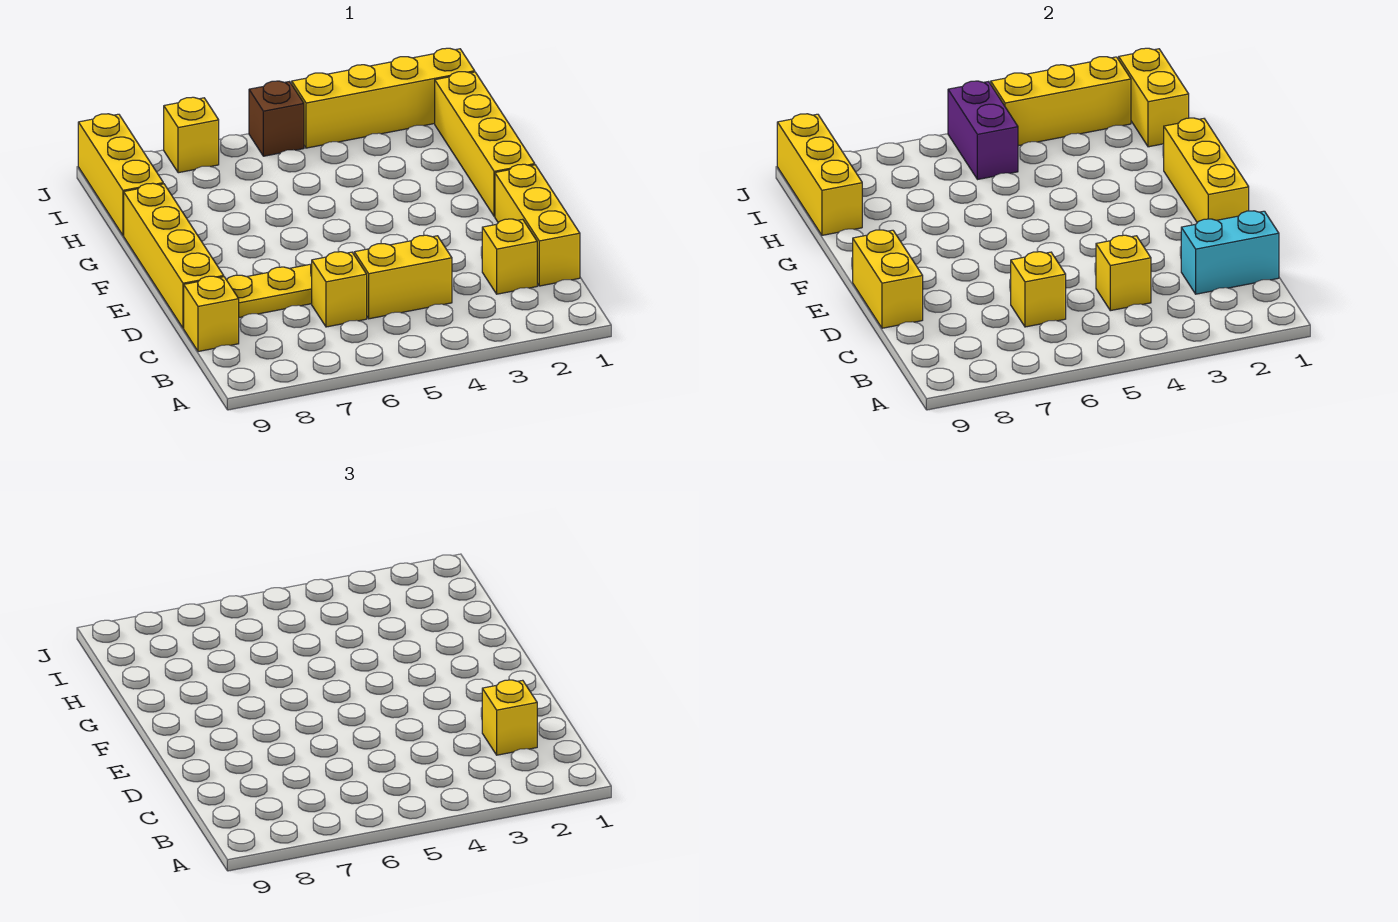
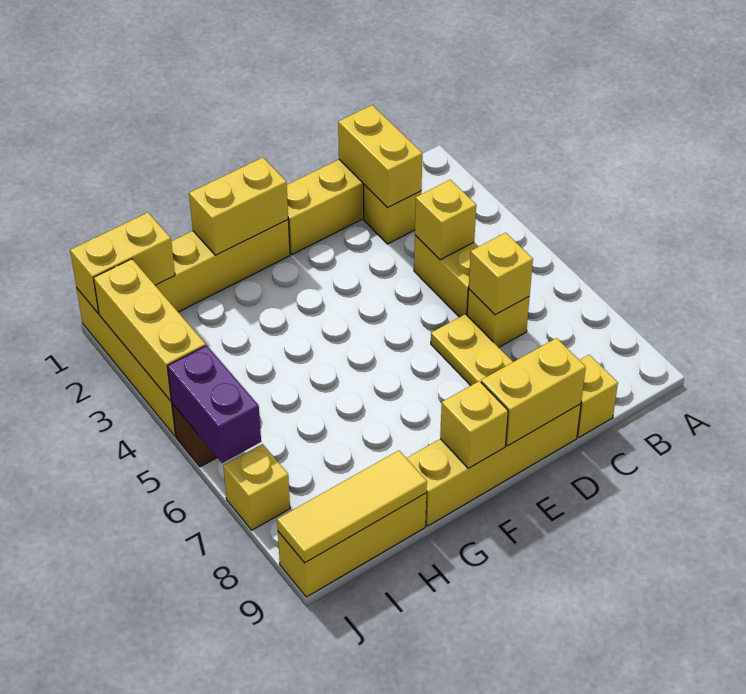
cyan 1x2 brick [1181,211,1279,294] -> yellow 1x2 brick [338,105,422,208]
yellow 1x1 brick [482,680,537,755] -> yellow 1x1 brick moved to [440,381,508,468]
yellow 1x3 brick [1164,118,1249,223] -> yellow 1x2 brick [189,158,288,255]
yellow 1x3 brick [777,114,862,235] -> yellow 1x3 tile [277,450,427,563]
purple 1x2 brick [948,81,1018,180] -> purple 1x2 brick turned to [167,345,261,463]

